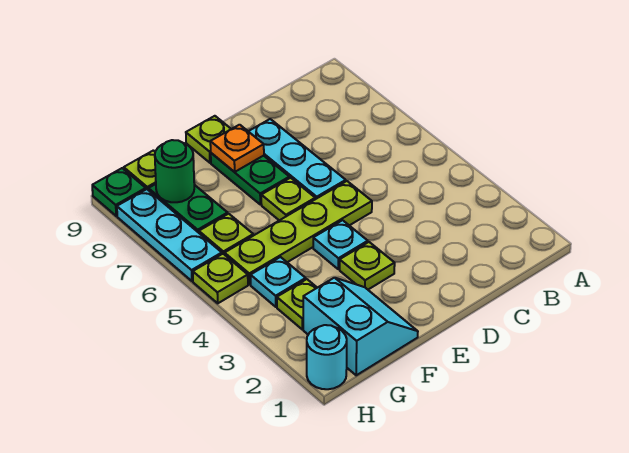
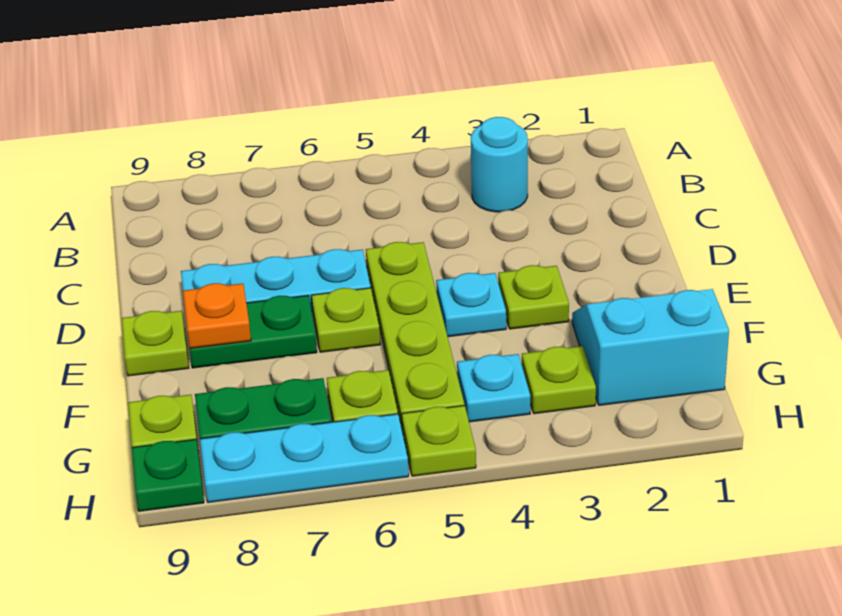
green 1x1 round brick [155,140,194,202] -> none
cyan 1x1 round brick [307,325,347,389] -> cyan 1x1 round brick moved to [471,117,528,212]

